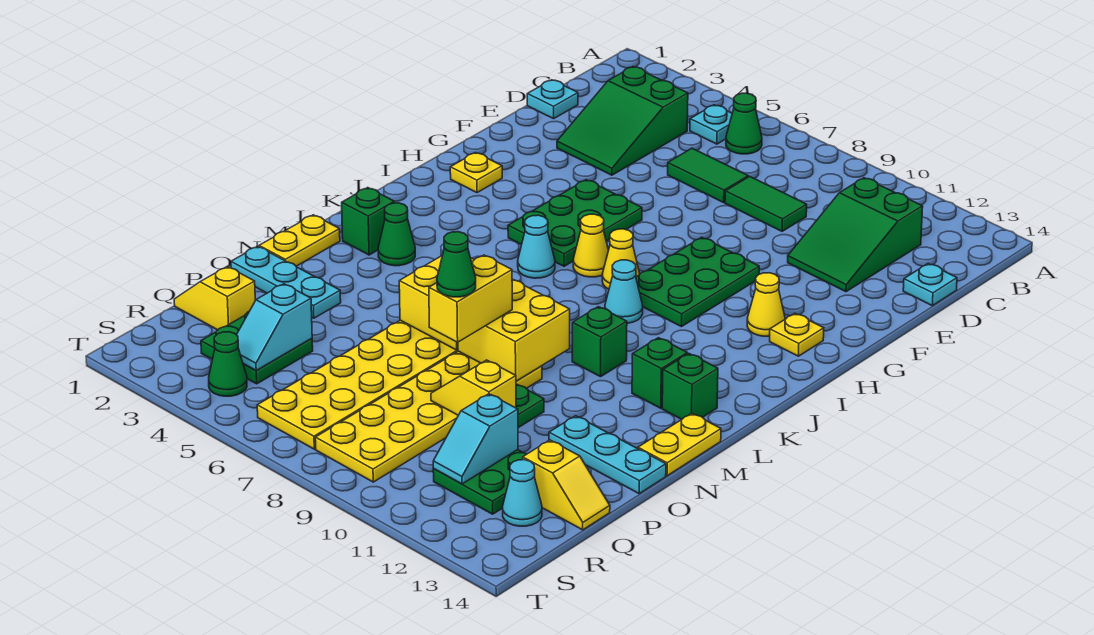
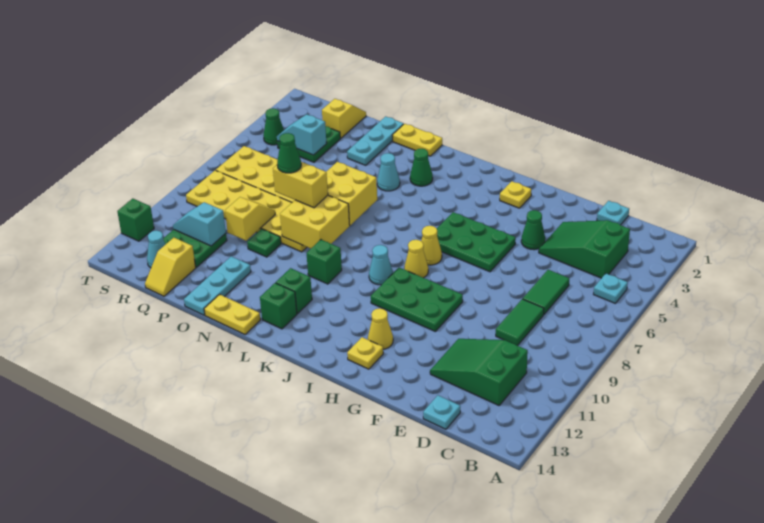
green 1x1 cone [726,93,762,154] -> green 1x1 cone moved to [521,210,545,250]
cyan 1x1 cone [518,215,555,278] -> cyan 1x1 cone moved to [377,153,400,191]
green 1x1 brick [342,188,394,255] -> green 1x1 brick moved to [117,199,154,241]

